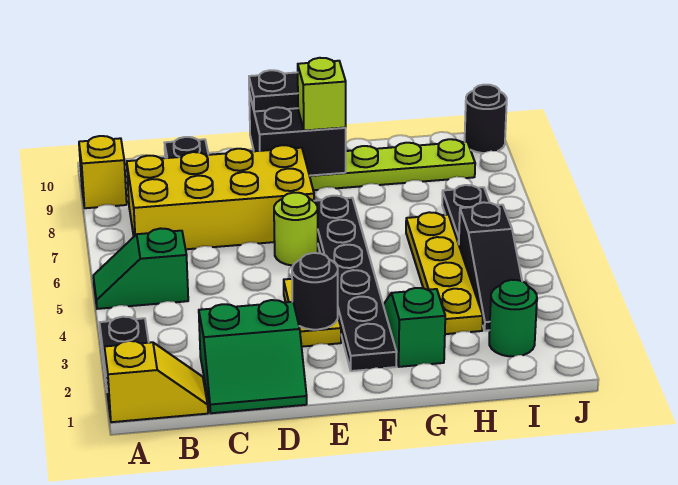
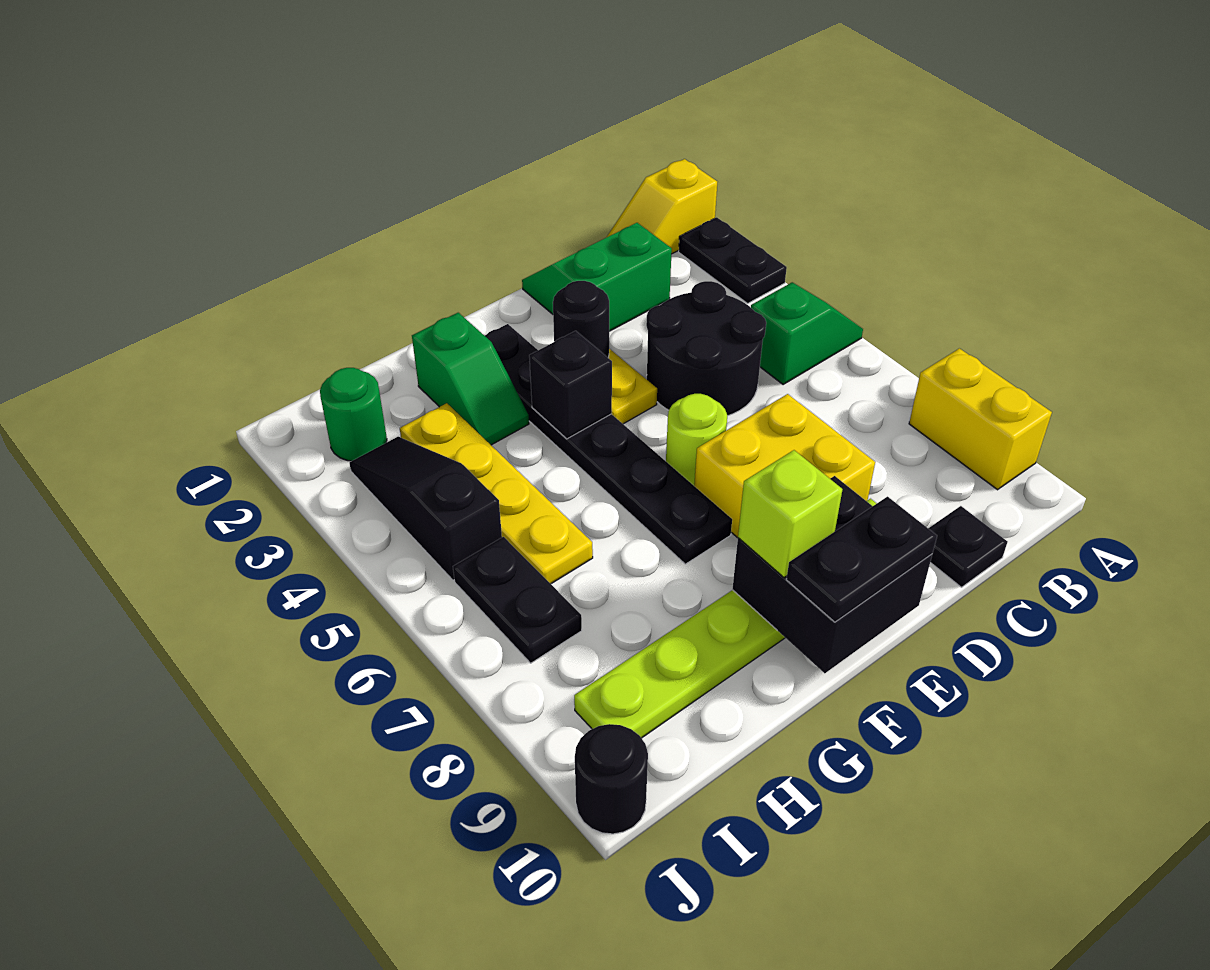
yellow 1x1 brick [79,136,127,208] -> yellow 1x2 brick [909,348,1052,490]
yellow 2x4 brick [127,145,314,249] -> yellow 2x2 brick [694,394,875,538]
none -> black 2x2 round brick [646,281,766,416]
none -> black 1x1 brick [529,331,612,439]

